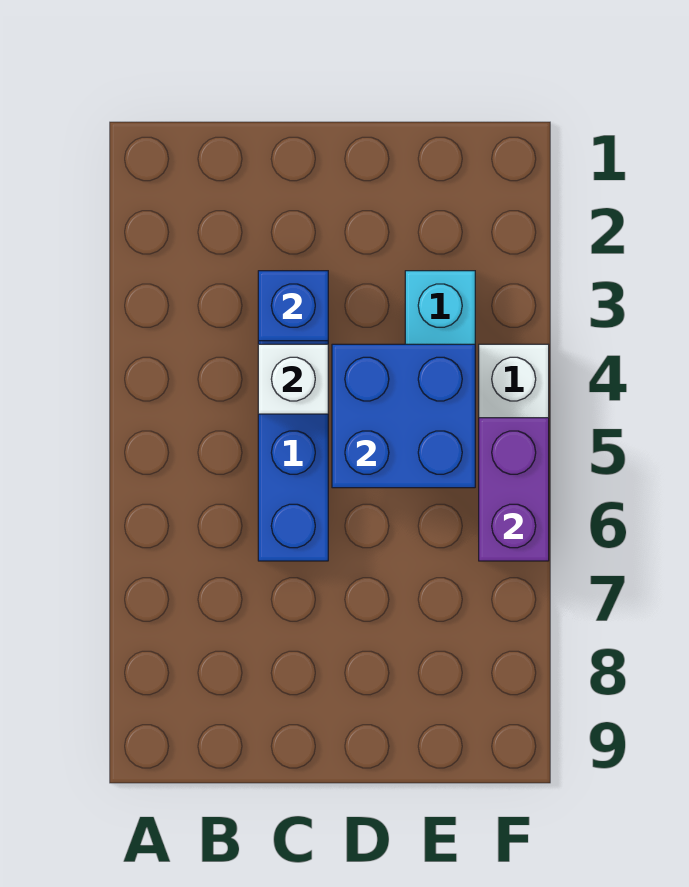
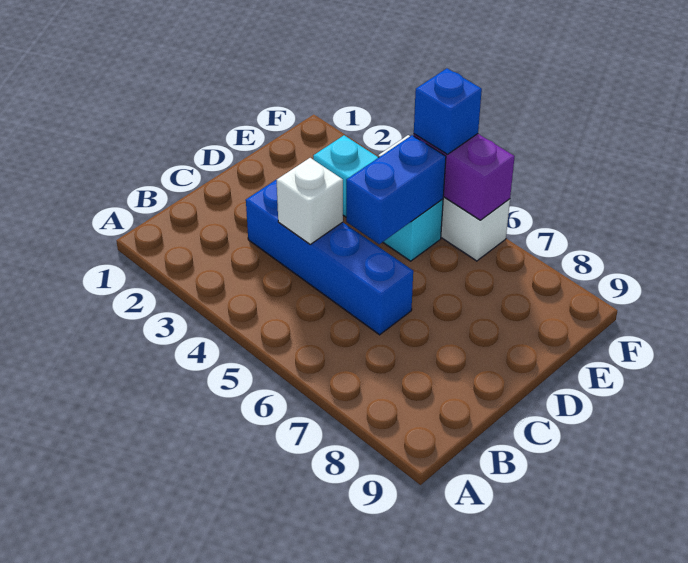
blue 1x1 brick [258,271,328,341] -> blue 1x1 brick moved to [414,68,482,154]
blue 2x2 brick [332,344,475,488] -> blue 1x2 brick [346,135,446,244]

